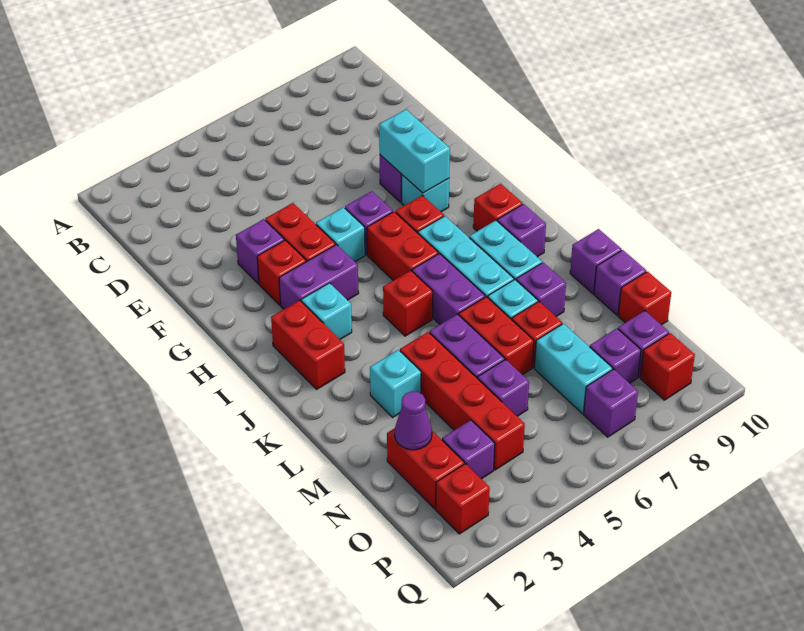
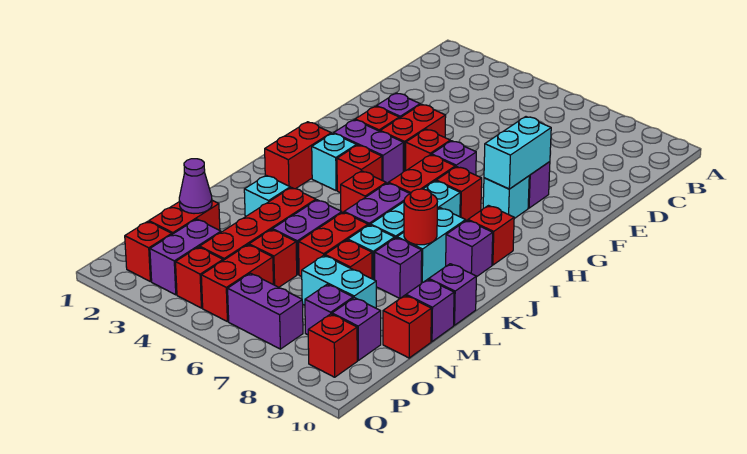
cyan 1x1 brick [316,207,365,262] -> red 1x1 brick [406,129,450,170]
none -> red 1x1 brick [337,145,382,193]
none -> red 1x1 round brick [404,189,437,245]
purple 1x1 brick [478,359,529,416] -> red 1x1 brick [249,230,297,287]
cyan 1x2 brick [534,324,612,414] -> cyan 1x2 brick turned to [302,255,376,308]
purple 1x1 brick [442,420,495,479] -> purple 1x2 brick [150,219,221,295]
none -> red 1x2 brick [201,245,273,322]
none -> red 1x1 brick [176,247,223,308]
purple 1x1 brick [584,369,638,437] -> purple 1x2 brick [228,273,303,349]

